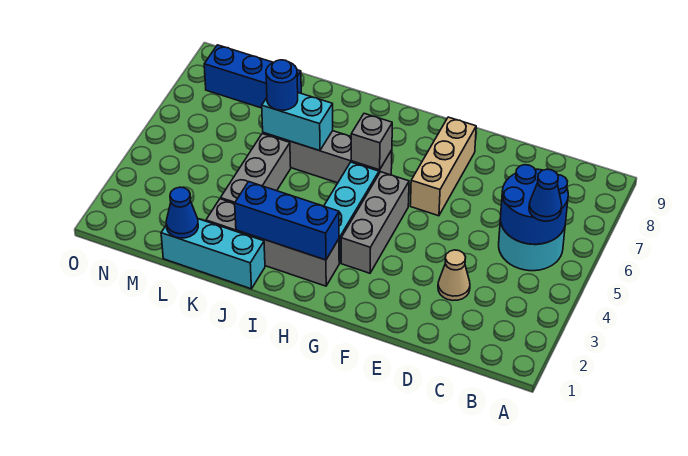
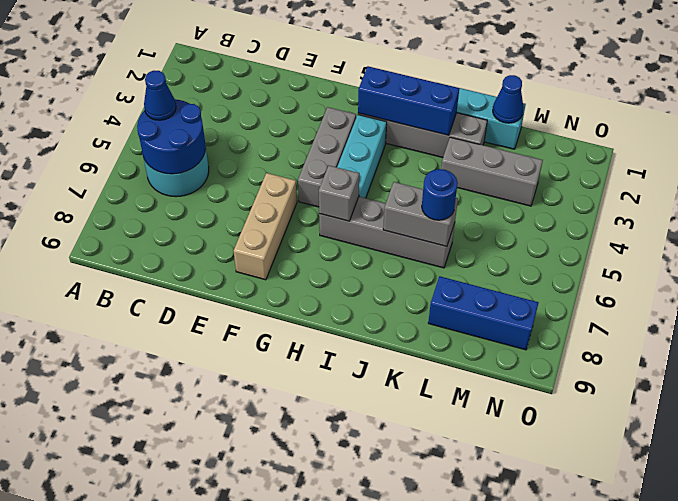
tan 1x1 cone [438,250,470,300] -> none
cyan 1x2 brick [262,93,333,151] -> grey 1x2 brick [383,182,458,247]
grey 1x3 brick [221,134,291,204] -> grey 1x3 brick turned to [441,137,543,206]

